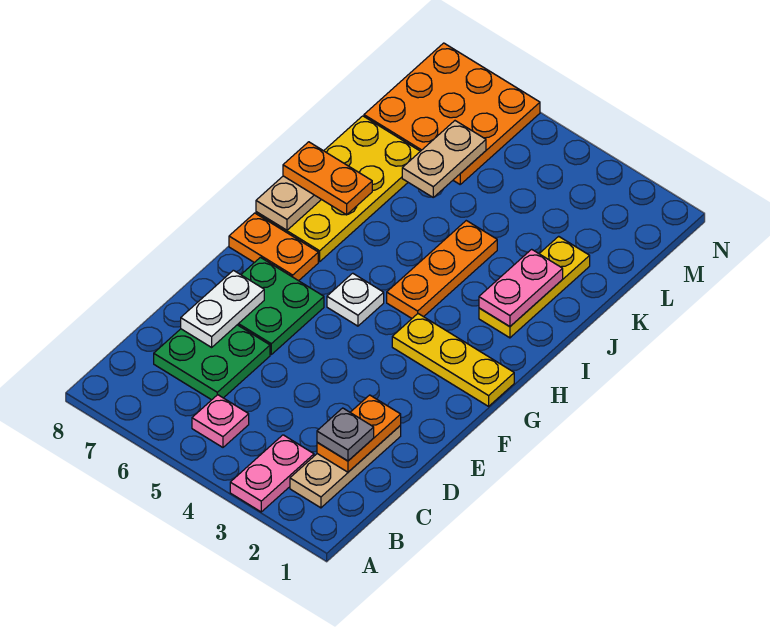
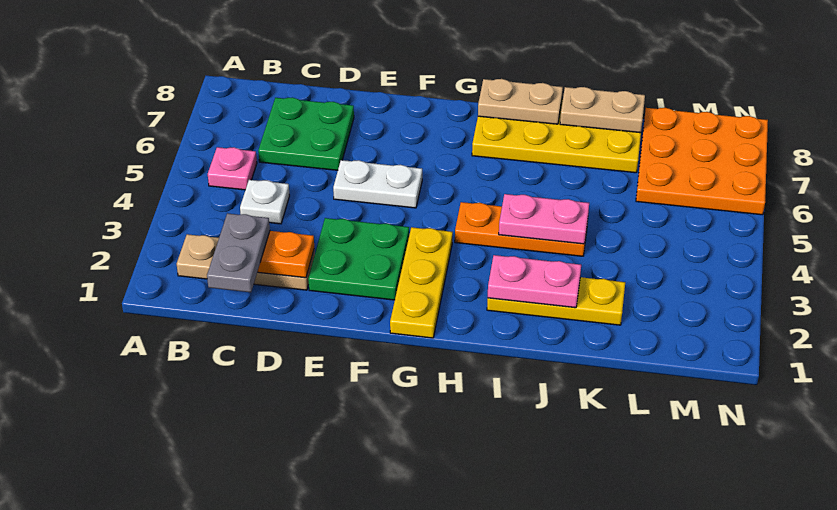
pink 1x2 plate [230,435,314,512] -> pink 1x2 plate moved to [499,194,589,244]
grey 1x1 plate [317,408,374,461] -> grey 1x2 plate [207,213,270,292]
white 1x2 plate [181,270,264,347] -> white 1x2 plate moved to [333,160,422,208]
green 2x2 plate [238,257,324,354] -> green 2x2 plate moved to [308,218,409,300]
white 1x1 plate [327,273,384,326] -> white 1x1 plate moved to [240,180,290,224]
orange 1x2 plate [229,213,318,281] -> none
orange 1x2 plate [283,142,372,215] -> none
tan 1x2 plate [402,121,486,197] -> tan 1x2 plate moved to [560,87,645,133]

